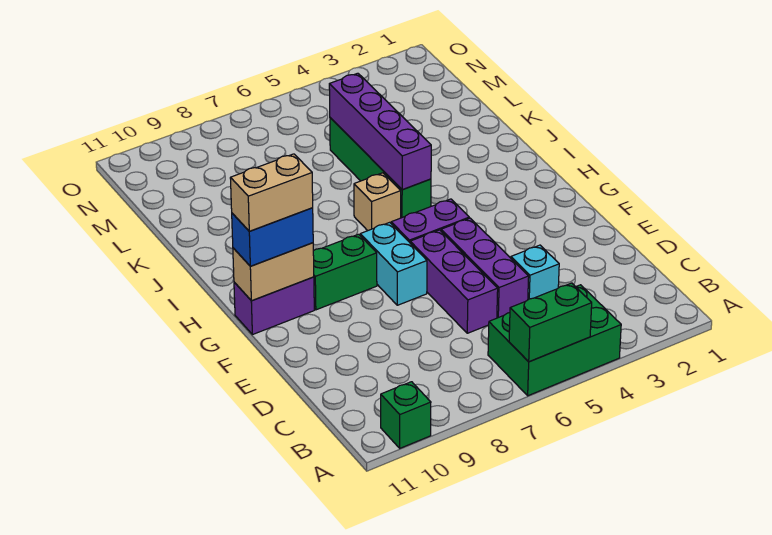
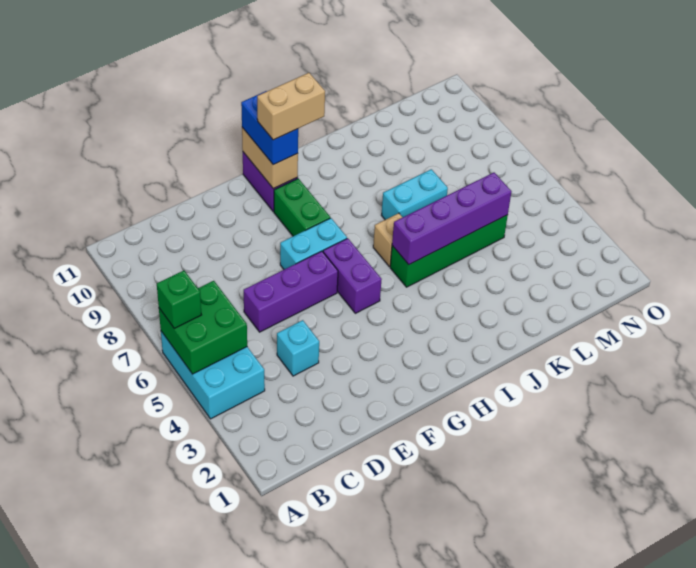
green 2x3 brick [488,285,621,396] -> cyan 2x3 brick [161,331,265,419]
green 1x2 brick [509,283,592,362] -> green 2x2 brick [159,281,247,374]
green 1x1 brick [381,382,431,448] -> green 1x1 brick moved to [157,271,201,328]
purple 1x3 brick [441,218,529,318] -> none
tan 1x2 brick [230,154,313,231] -> tan 1x2 brick turned to [257,73,325,140]
none -> cyan 1x2 brick [381,169,448,220]

